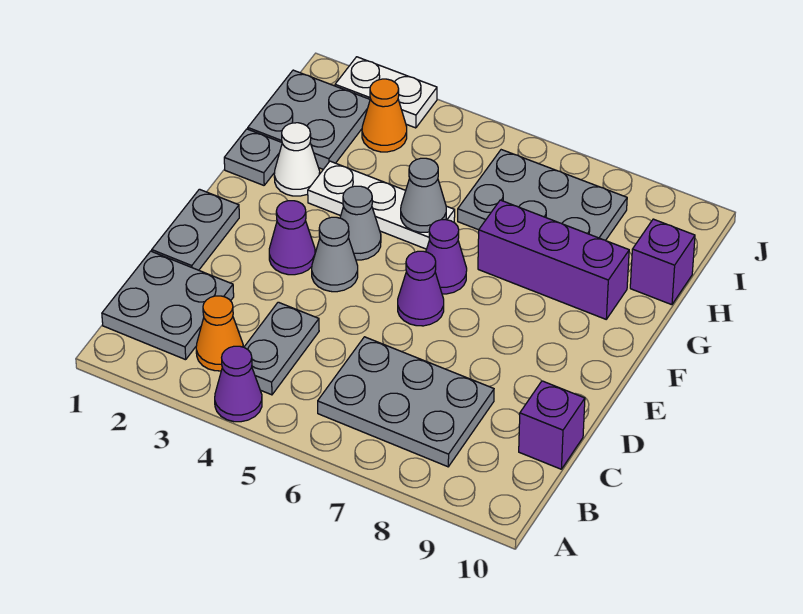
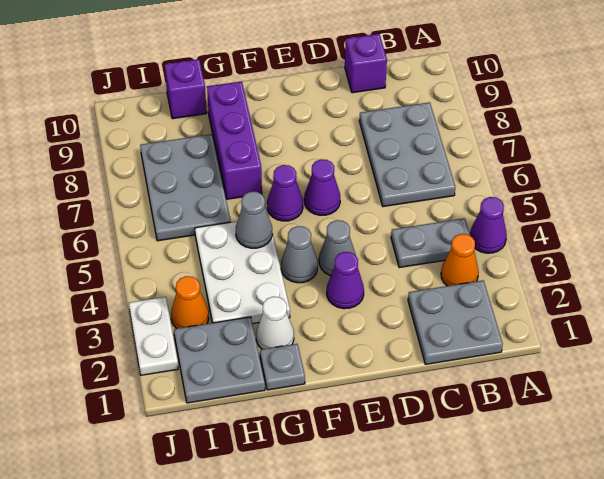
grey 1x2 plate [152,189,239,270] -> none
white 1x3 plate [308,161,455,249] -> white 2x3 plate [195,221,290,324]

